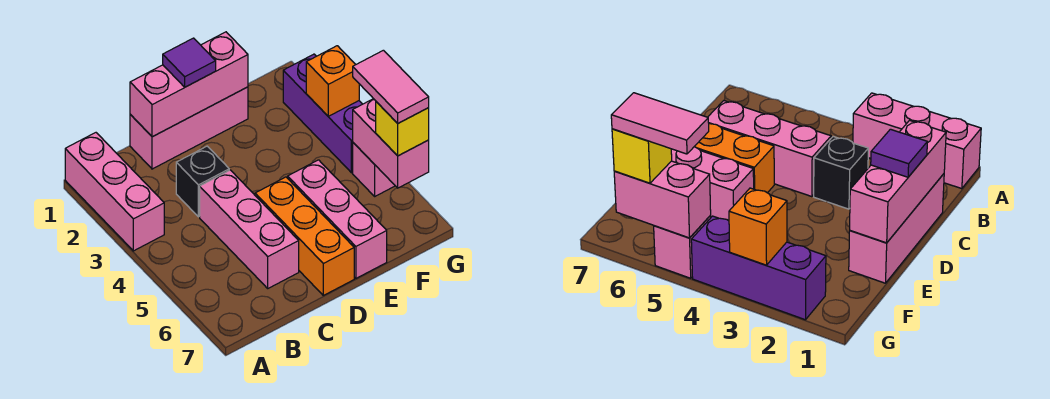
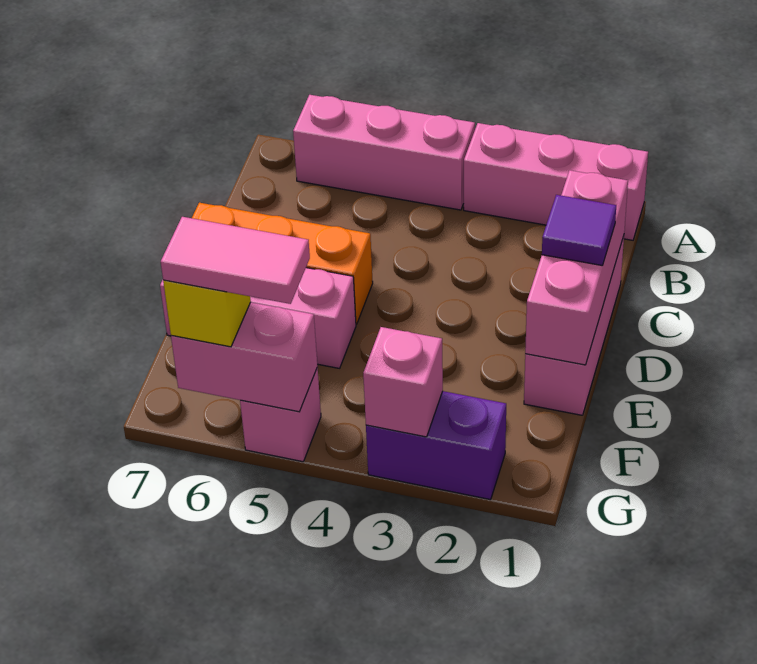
black 1x1 brick [176,146,229,217] -> none
pink 1x3 brick [200,170,299,288] -> pink 1x3 brick moved to [293,95,475,210]
purple 1x3 brick [283,54,362,173] -> purple 1x2 brick [366,391,506,500]
orange 1x1 brick [306,46,359,116] -> pink 1x1 brick [363,327,443,437]

